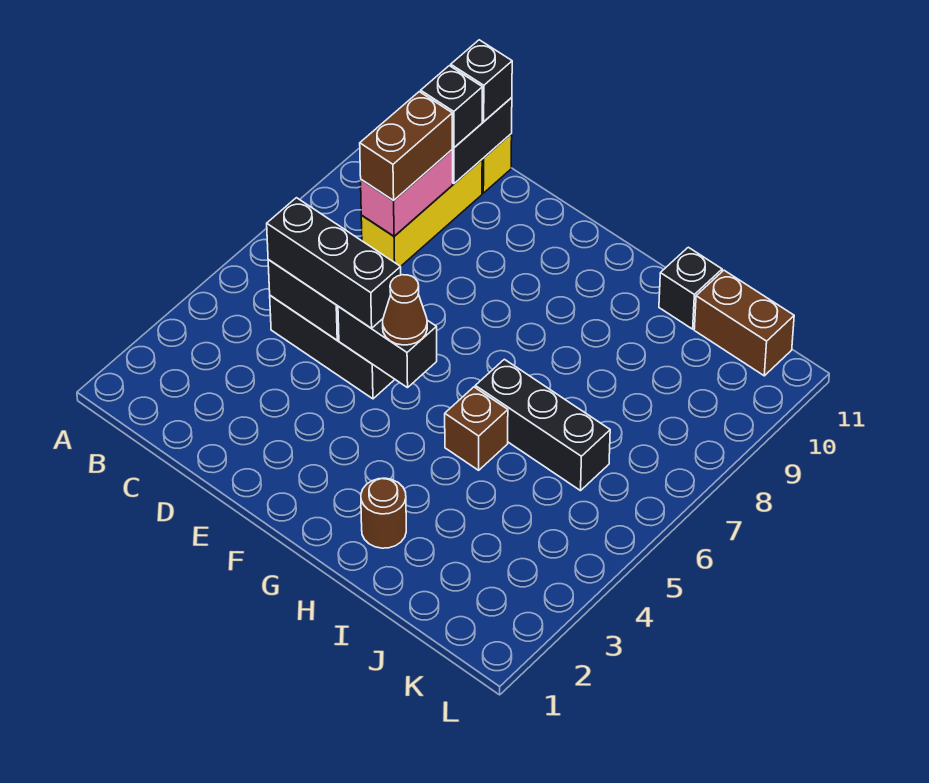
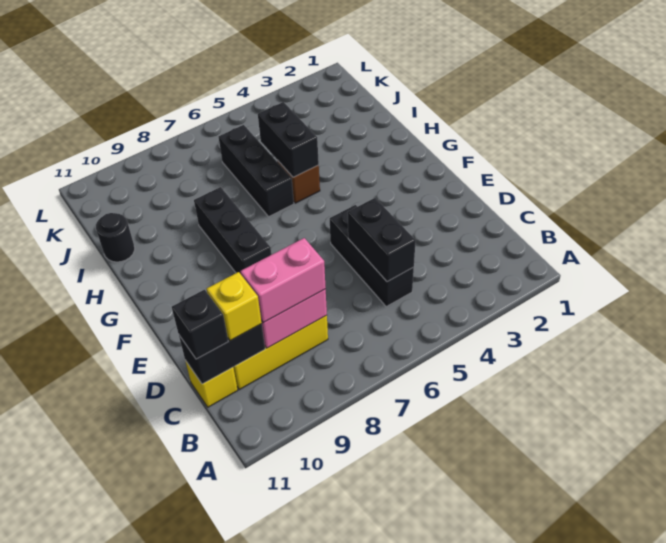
black 1x3 brick [267,198,401,328] -> black 1x3 brick moved to [194,187,271,274]
brown 1x2 brick [360,92,452,201] -> pink 1x2 brick [241,238,326,323]
black 1x1 brick [421,66,482,148] -> yellow 1x1 brick [207,272,262,341]
black 1x2 brick [338,307,437,388] -> black 1x2 brick moved to [258,102,319,177]
brown 1x1 cone [383,275,427,345] -> none
brown 1x1 round brick [361,478,406,548] -> none
black 1x1 brick [659,247,722,329] -> black 1x1 round brick [96,213,135,262]
brown 1x2 brick [694,270,794,376] -> none

